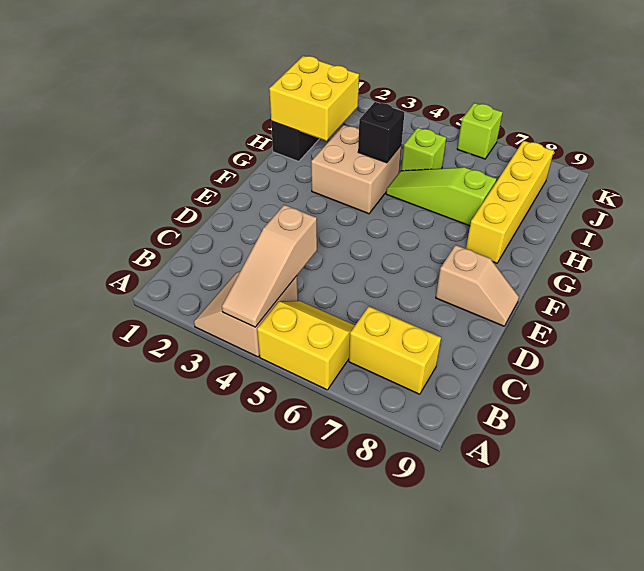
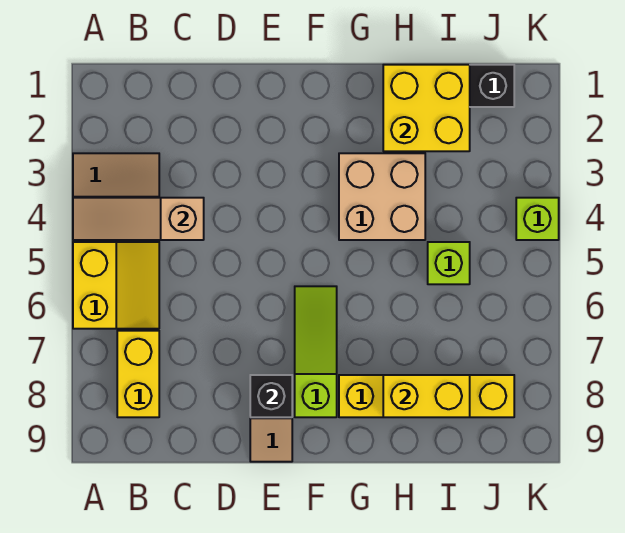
black 1x1 brick [358,102,405,163] -> black 1x1 brick moved to [250,375,292,417]
lime 1x3 slope [386,167,496,226] -> lime 1x3 slope moved to [295,286,337,417]
none -> yellow 1x2 brick [383,375,470,417]
lime 1x1 brick [457,103,503,159] -> lime 1x1 brick moved to [516,198,559,240]

